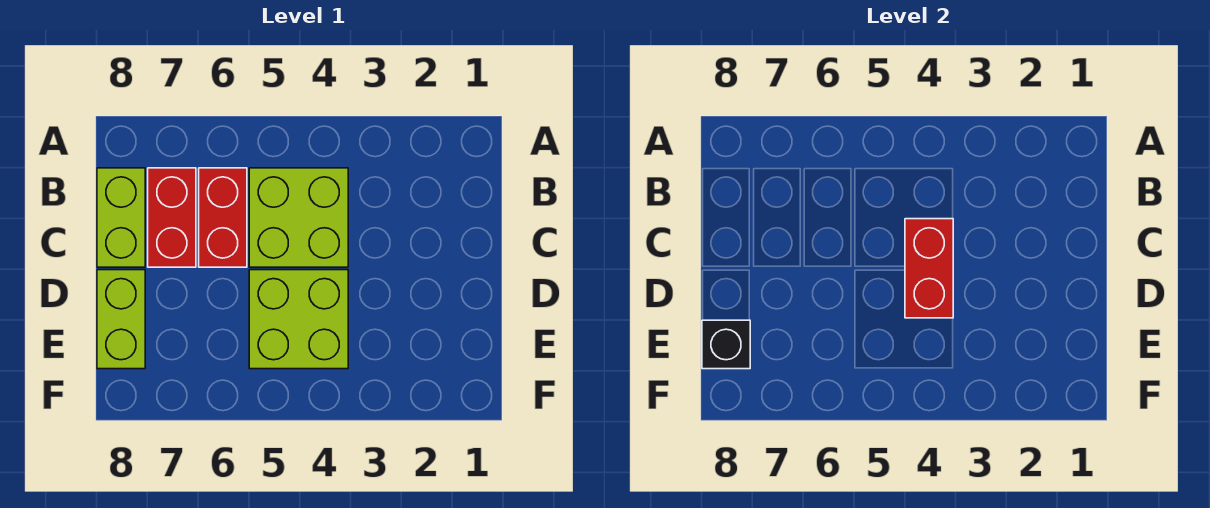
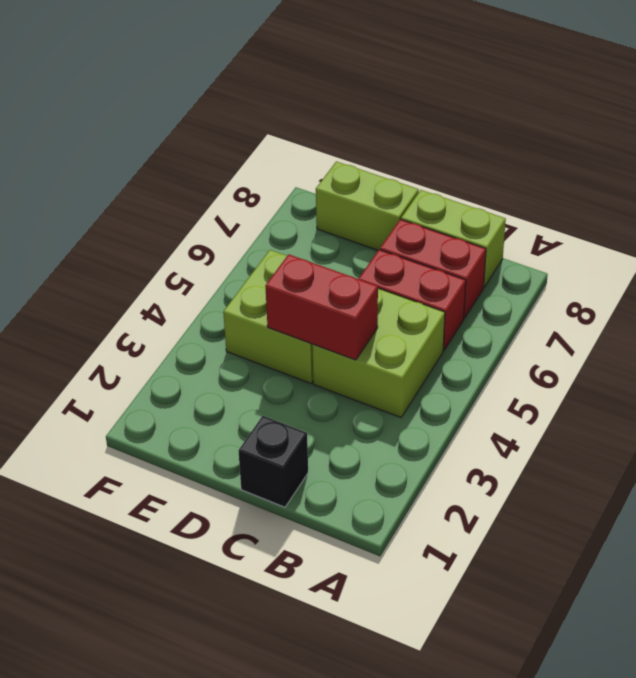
black 1x1 brick [702,320,750,369] -> black 1x1 brick moved to [238,416,308,507]

